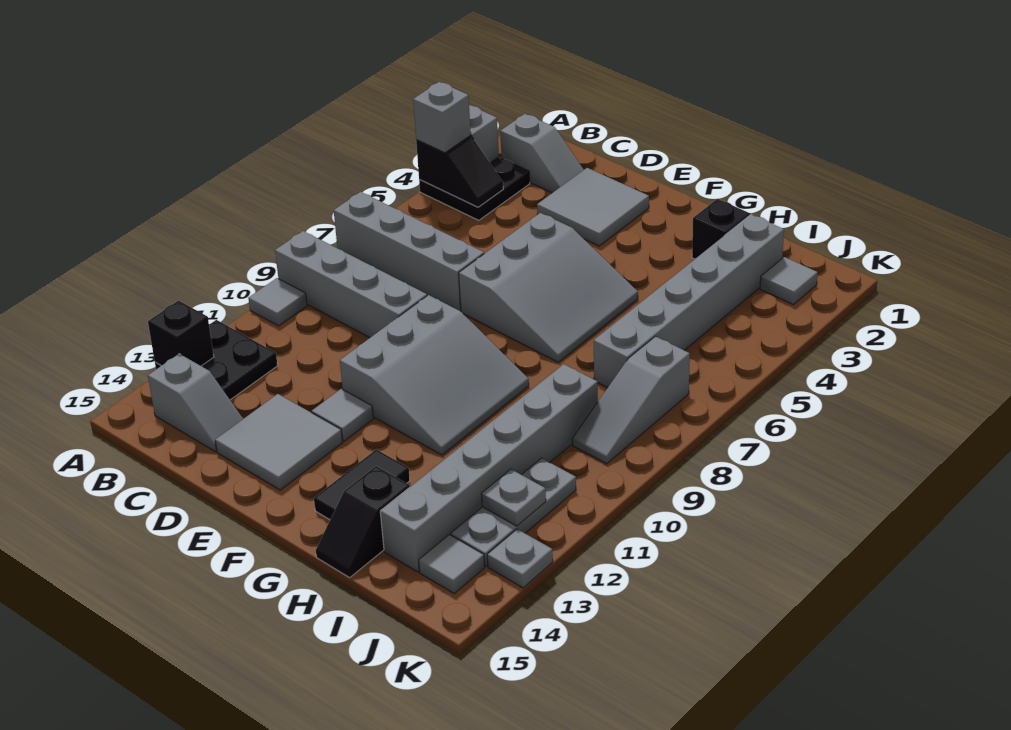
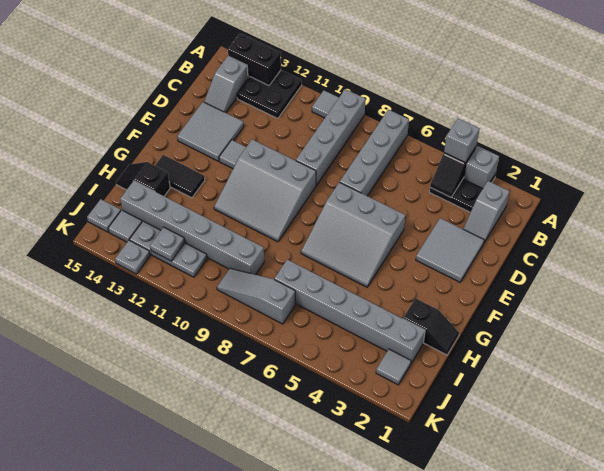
black 1x1 brick [148,301,214,366] -> black 1x2 brick [228,34,281,85]
none -> grey 1x1 plate [87,199,121,232]

